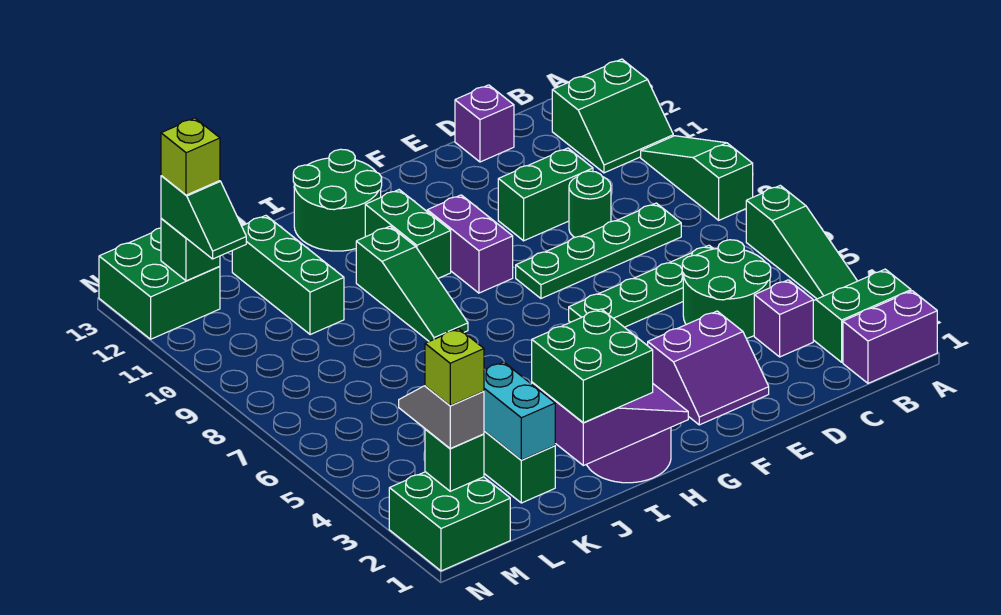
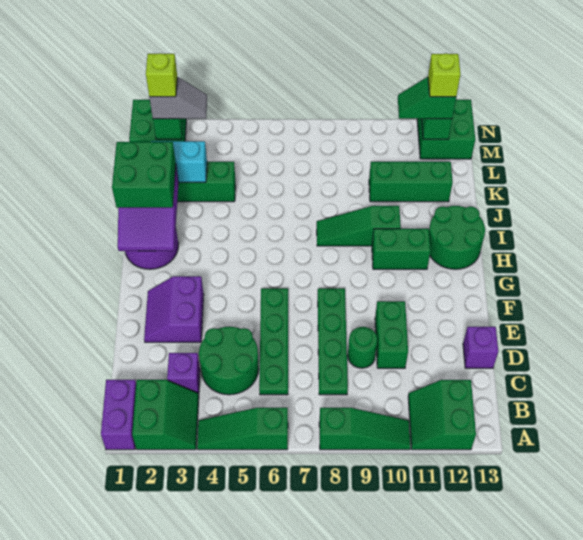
purple 1x2 brick [427,195,513,293] -> none

